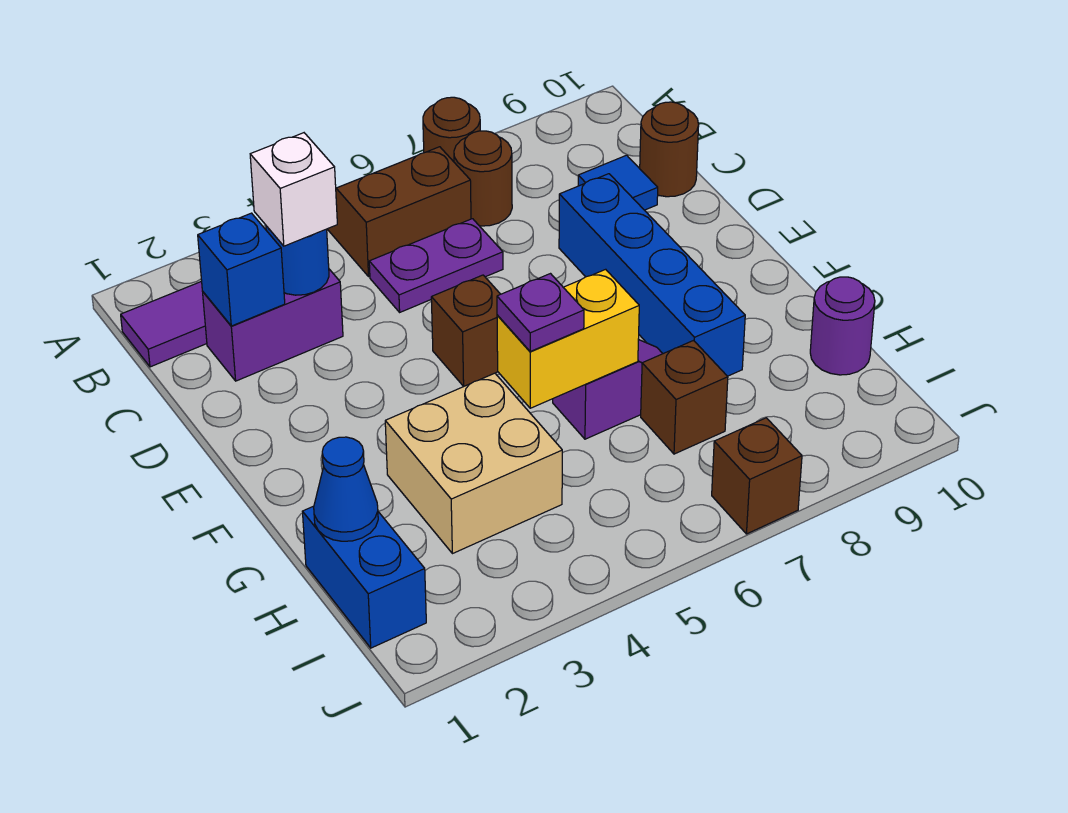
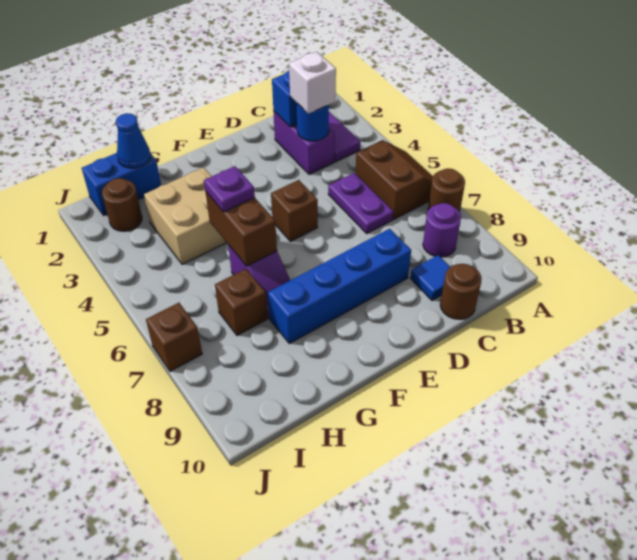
brown 1x1 round brick [454,131,512,226] -> brown 1x1 round brick moved to [102,178,142,231]
yellow 1x2 brick [497,269,639,408] -> brown 1x2 brick [205,191,277,266]
purple 1x1 round brick [810,277,875,375] -> purple 1x1 round brick moved to [423,203,461,257]

